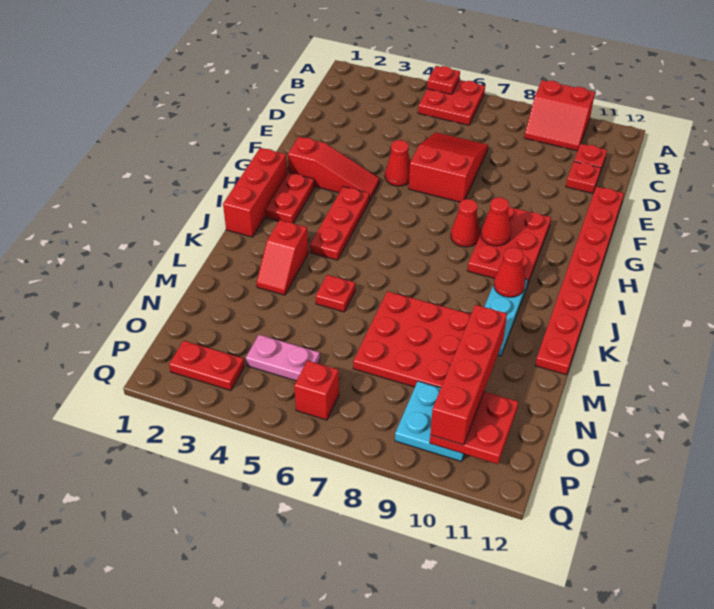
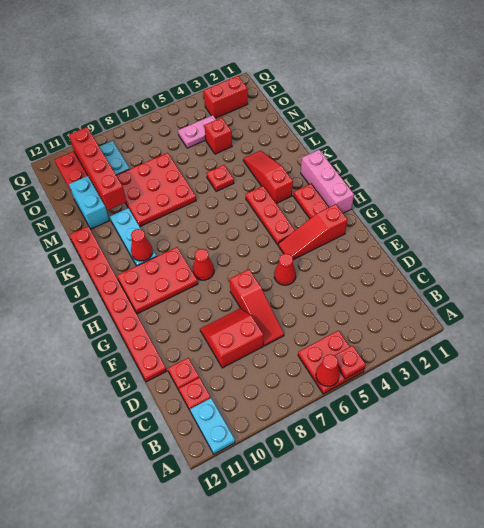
red 2x2 slope [524,80,595,151] -> red 2x2 slope moved to [200,308,264,368]
none -> cyan 1x2 plate [190,398,235,454]
red 2x3 slope [409,132,488,202] -> red 1x3 slope [230,269,284,346]
red 2x3 plate [468,206,551,285] -> red 2x3 plate turned to [117,247,198,314]
red 1x3 brick [223,148,287,237] -> pink 1x3 brick [301,150,354,213]
red 1x1 cone [481,197,511,246] -> red 1x1 cone moved to [316,354,340,386]
red 1x2 slope [257,220,308,295] -> red 1x3 slope [243,151,293,204]
none -> cyan 1x2 brick [69,176,110,229]
red 1x2 plate [169,341,244,391] -> red 1x2 brick [204,76,248,118]
red 1x1 brick [294,360,339,420] -> red 1x1 brick moved to [204,118,232,154]

